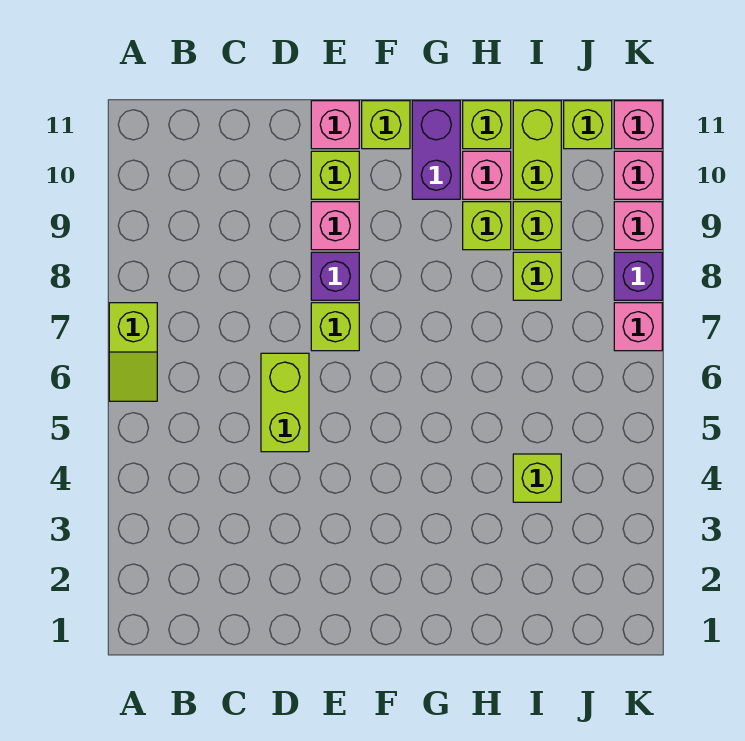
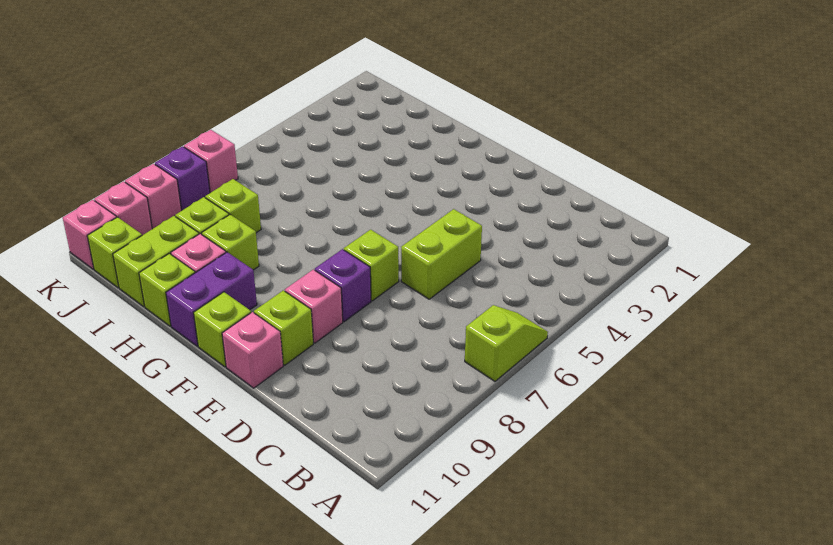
lime 1x1 brick [513,454,561,502] -> none

